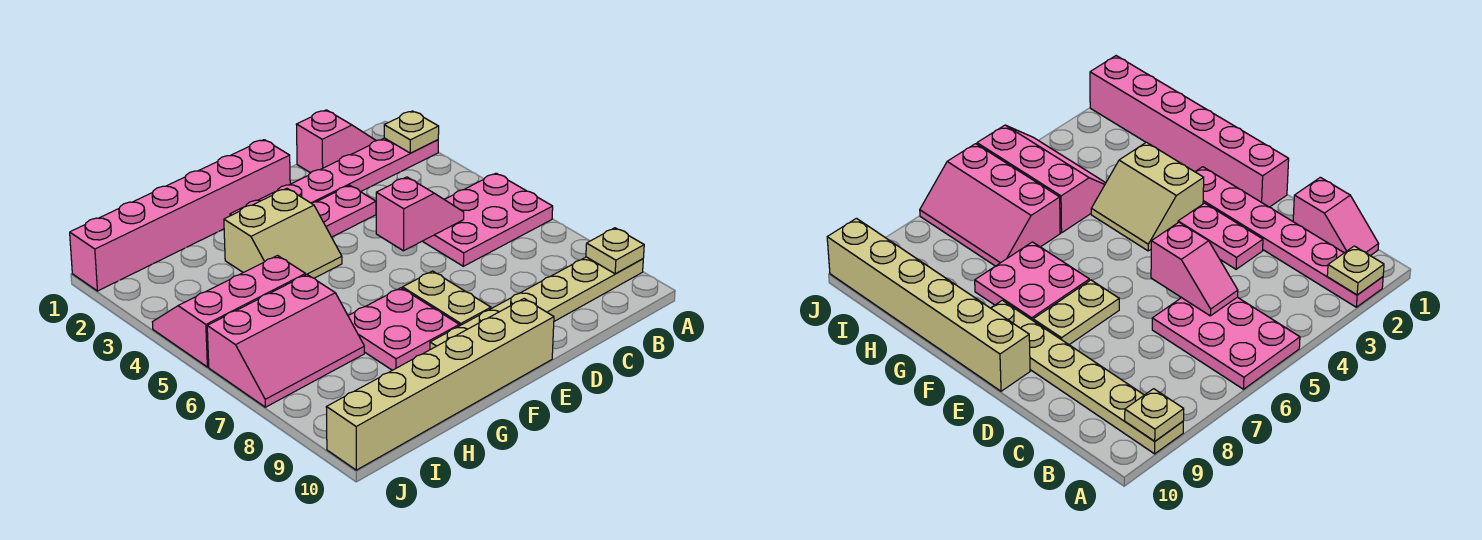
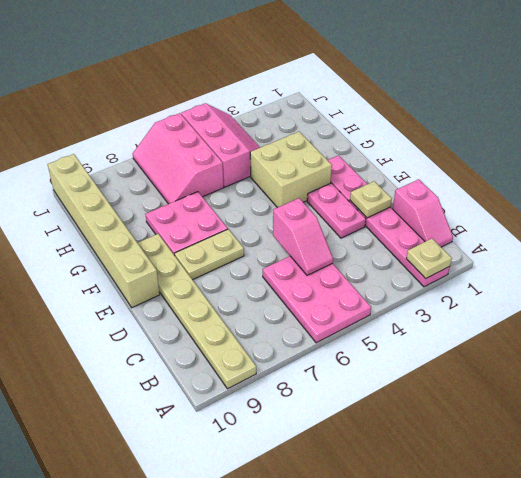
tan 1x1 plate [586,228,644,274] -> tan 1x1 plate moved to [350,181,392,218]
pink 1x6 brick [70,140,290,291] -> none
tan 2x2 slope [224,188,342,278] -> tan 2x2 brick [250,132,332,208]

